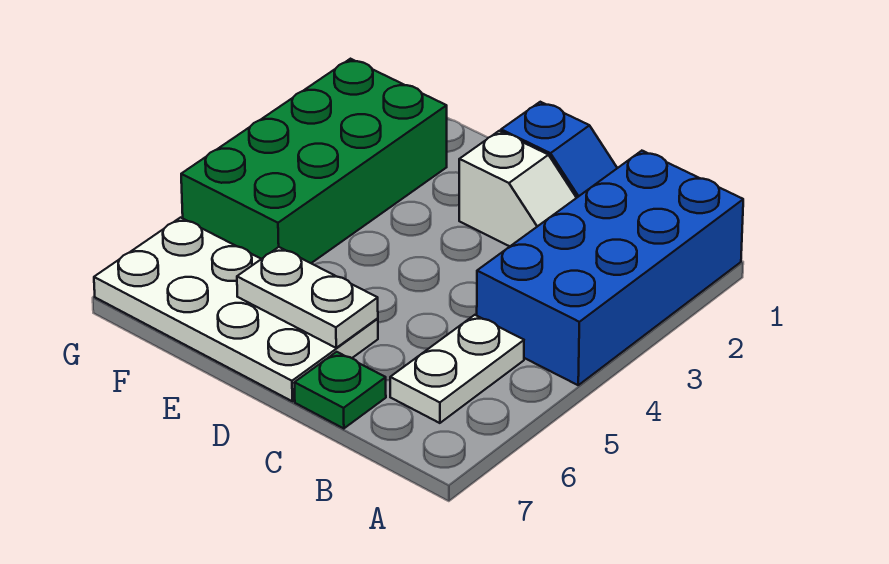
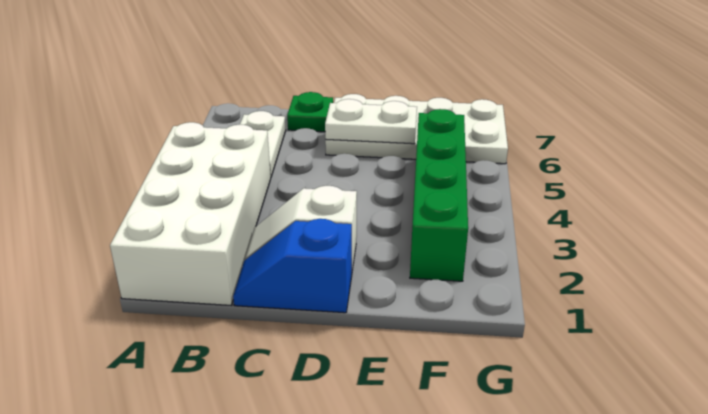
blue 2x4 brick [477,151,743,385] -> white 2x4 brick [110,122,271,305]
green 2x4 brick [181,59,447,263] -> green 1x4 brick [410,109,468,281]

